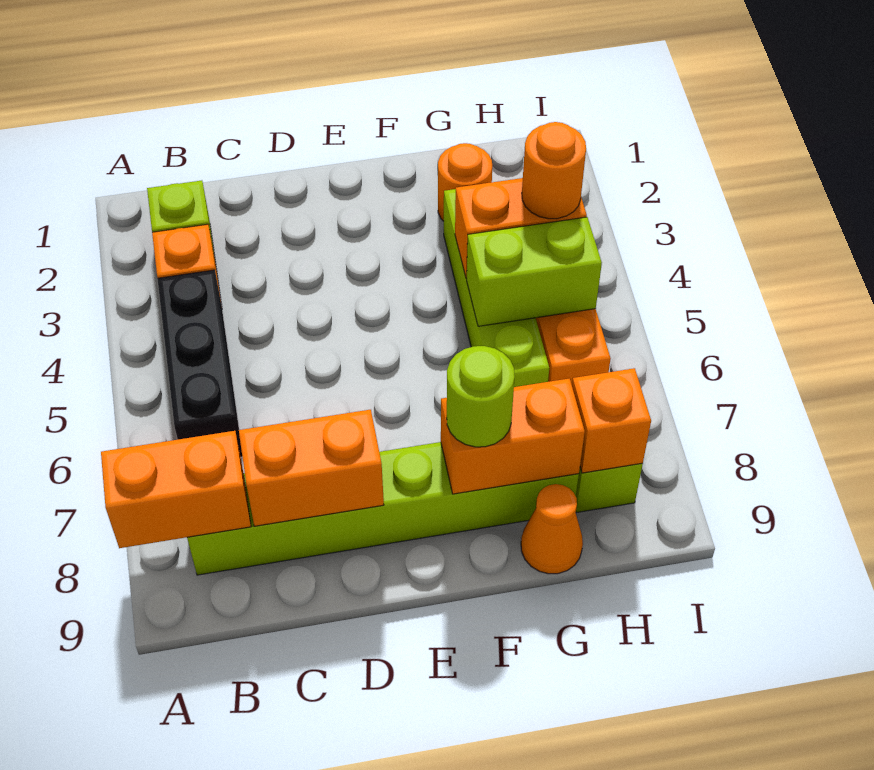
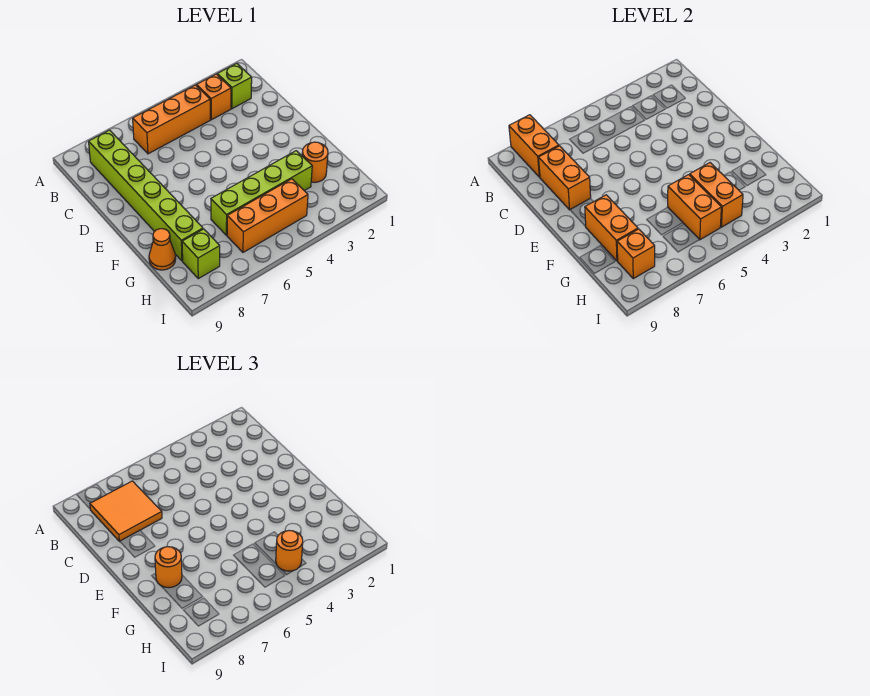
black 1x3 brick [157,270,242,457] -> orange 1x3 brick [133,85,210,154]
none -> orange 2x2 tile [90,481,162,541]
lime 1x1 round brick [447,346,515,447] -> orange 1x1 round brick [155,547,182,588]
lime 1x2 brick [467,217,602,326] -> orange 1x2 brick [668,175,721,240]

